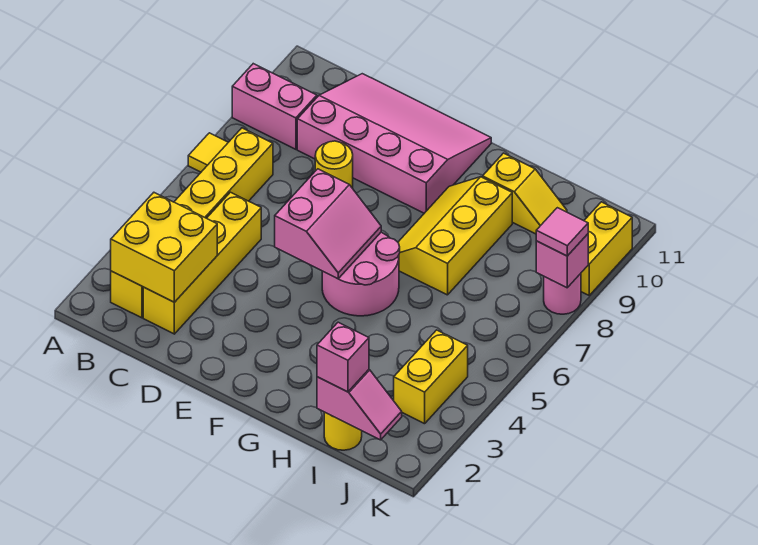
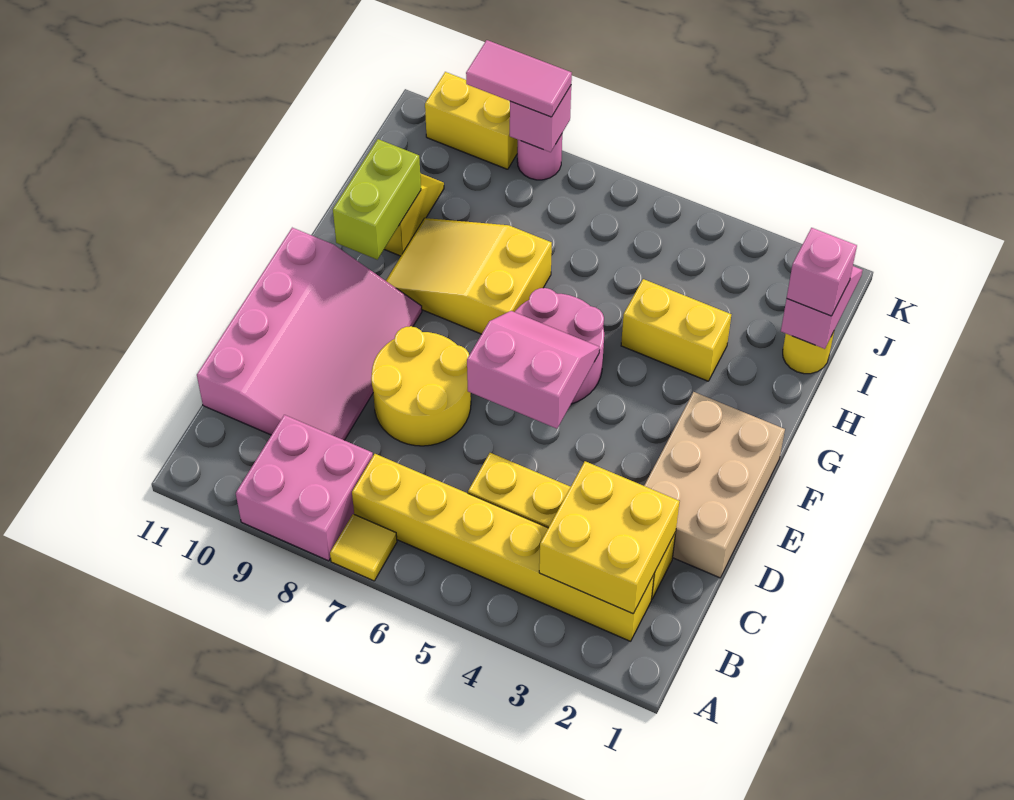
pink 1x2 brick [232,64,317,149] -> pink 2x2 brick [236,415,373,561]
pink 3x4 slope [297,74,491,213] -> pink 3x4 slope turned to [197,228,422,440]
none -> tan 2x3 brick [644,392,785,578]
yellow 1x1 round brick [315,141,353,188] -> yellow 2x2 round brick [371,326,471,446]
yellow 2x3 slope [398,177,512,295] -> yellow 2x3 slope turned to [386,218,552,334]
none -> lime 1x2 brick [333,139,421,260]
yellow 1x2 brick [394,330,468,424] -> yellow 1x2 brick moved to [621,279,731,381]
pink 1x1 tile [536,208,588,256] -> pink 1x2 tile [466,40,572,117]

